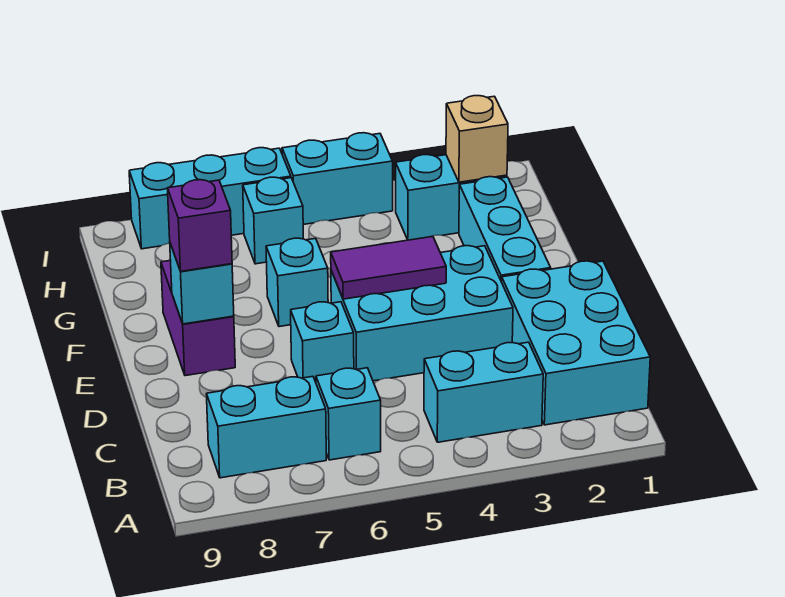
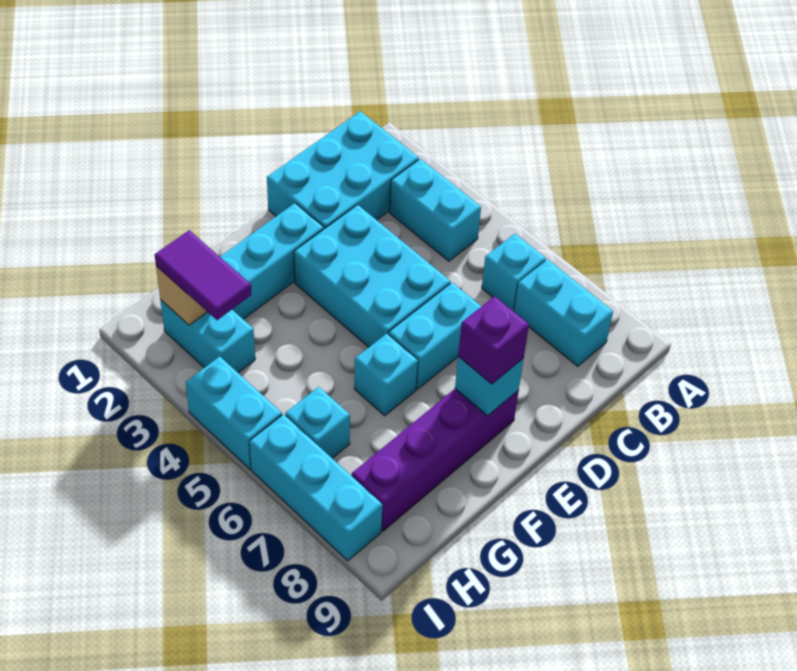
cyan 1x1 brick [291,302,354,382] -> cyan 1x2 brick [388,282,481,389]
purple 1x2 tile [331,237,446,299] -> purple 1x2 tile moved to [155,230,251,320]
purple 1x2 brick [161,260,235,376] -> purple 1x4 brick [352,389,519,531]

